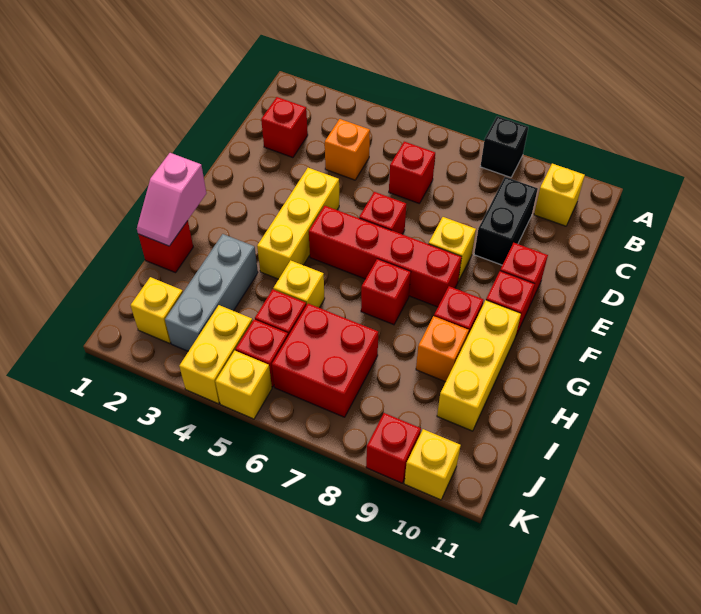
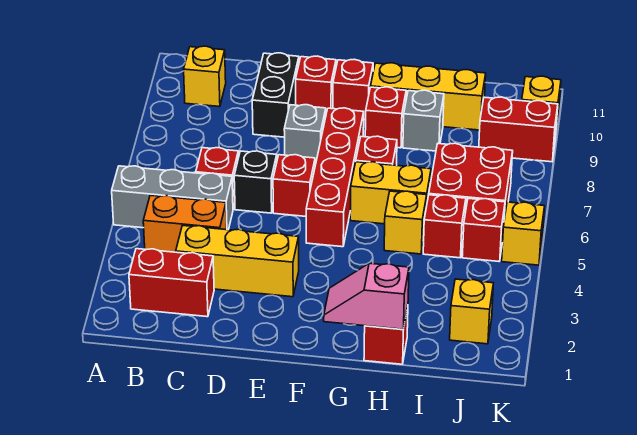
black 1x1 brick [480,116,528,177] -> black 1x1 brick moved to [234,151,277,213]
red 1x1 brick [261,97,308,158] -> red 1x2 brick [129,249,214,317]
orange 1x1 brick [325,119,370,180] -> orange 1x2 brick [143,195,227,252]
black 1x2 brick [474,177,538,265] -> black 1x2 brick turned to [252,53,299,137]
yellow 1x3 brick [257,168,339,279] -> yellow 1x3 brick moved to [176,226,299,297]
yellow 1x1 brick [429,217,476,281] -> grey 1x1 brick [284,105,326,165]
pink 1x2 slope [137,153,206,246] -> pink 1x2 slope turned to [324,263,409,329]
grey 1x3 brick [165,234,258,351] -> grey 1x3 brick moved to [112,166,233,230]
orange 1x1 brick [416,316,469,382] -> grey 1x1 brick [403,90,444,151]
yellow 1x2 brick [179,305,252,404] -> yellow 1x2 brick moved to [350,162,431,224]
red 1x1 brick [366,413,421,483] -> red 1x2 brick [479,97,558,162]

